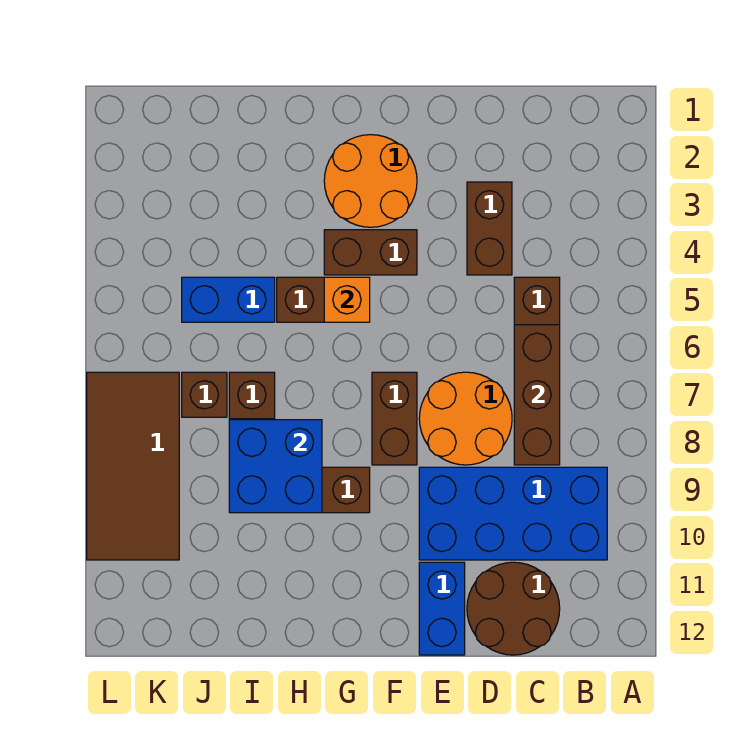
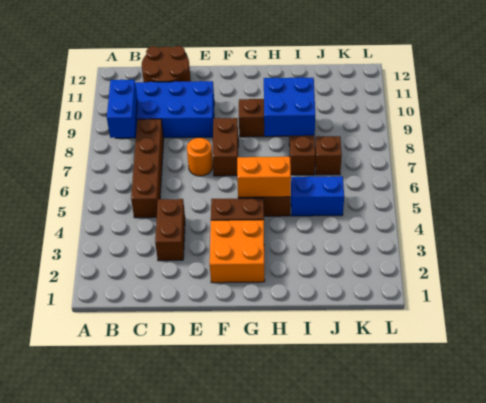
brown 1x3 brick [514,325,560,465] -> none
orange 2x2 round brick [419,372,512,465] -> orange 1x1 round brick [187,138,213,176]
blue 1x2 brick [419,562,465,655] -> blue 1x2 brick moved to [107,79,138,138]
orange 2x2 round brick [324,135,417,227] -> orange 2x2 brick [210,220,265,283]
orange 1x1 brick [324,277,370,322] -> orange 1x2 brick [237,157,291,197]
brown 2x4 tile [87,372,179,560] -> none

